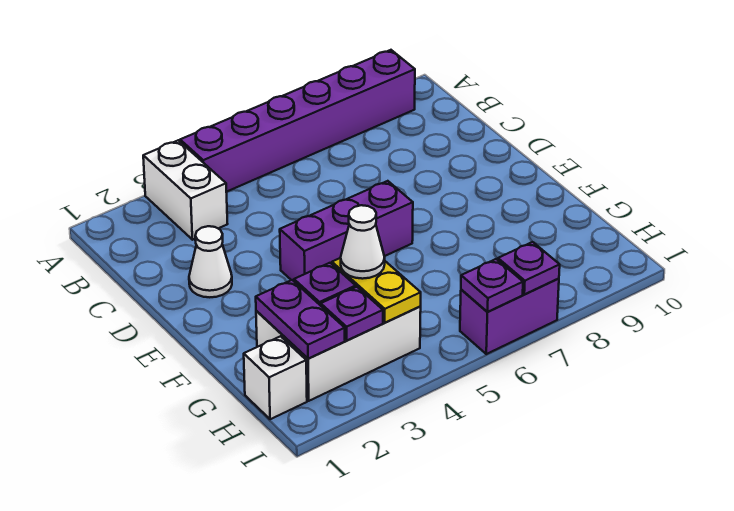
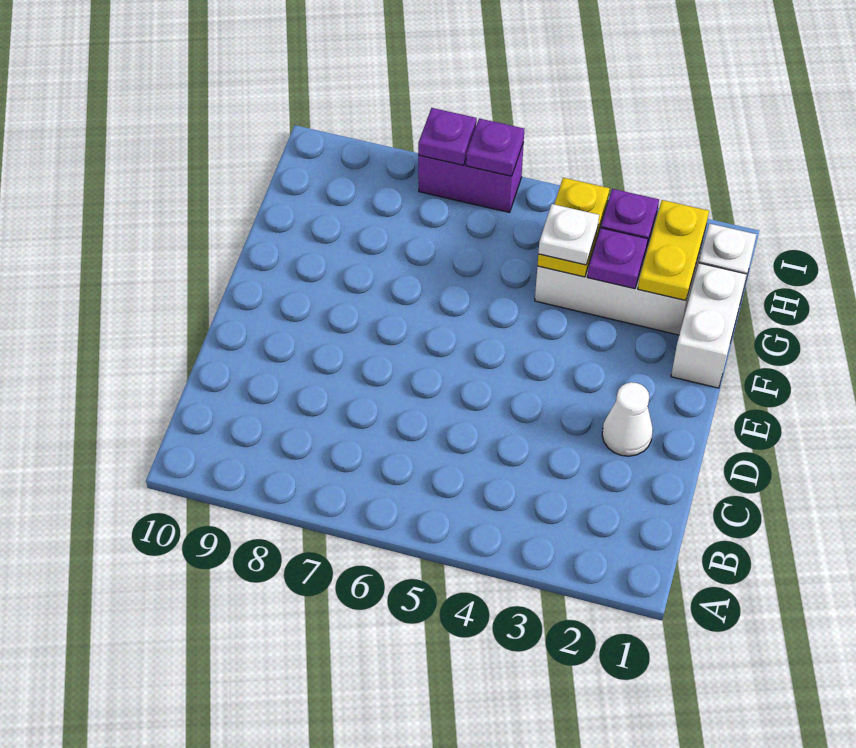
white 1x2 brick [143,140,227,240] -> white 1x2 brick moved to [671,263,747,388]
purple 1x6 brick [180,50,415,192] -> none
purple 1x3 brick [280,181,413,281] -> none
purple 1x2 plate [256,280,345,359] -> yellow 1x2 plate [638,200,709,300]
white 1x1 cone [341,205,385,279] -> white 1x1 plate [538,204,599,265]

